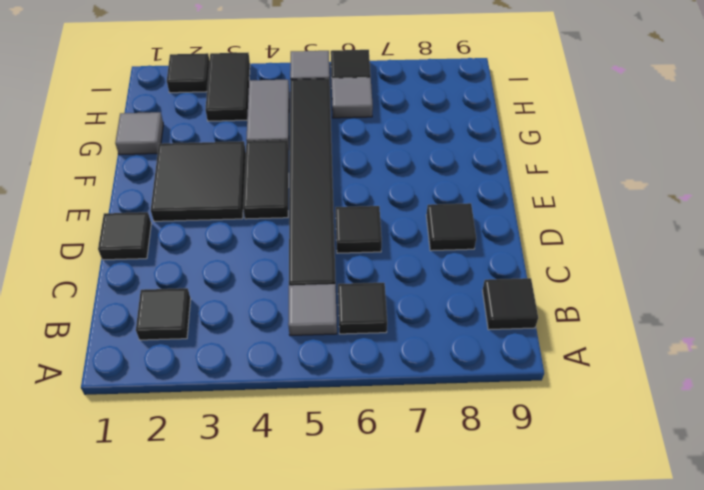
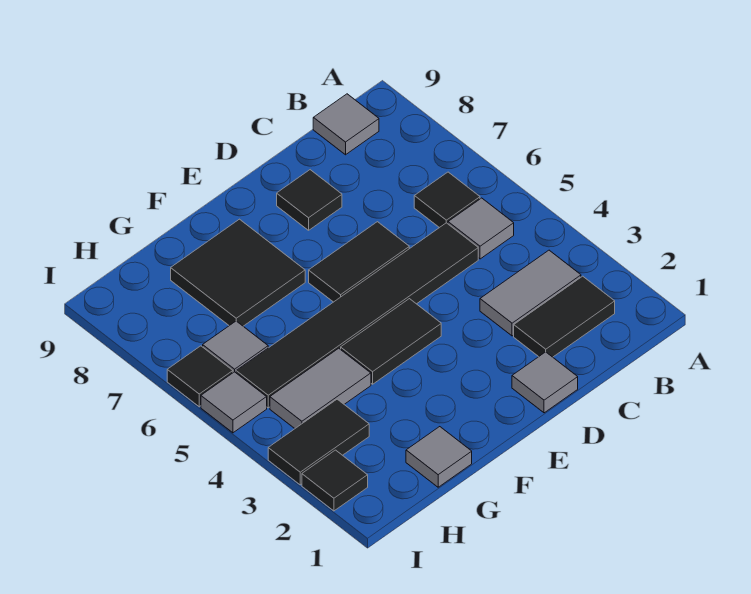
black 1x1 tile [136,288,191,340] -> black 1x2 tile [514,276,615,357]
none -> grey 1x2 tile [480,250,581,336]
black 1x1 tile [483,278,538,330] -> grey 1x1 tile [313,94,379,155]
black 1x1 tile [98,212,151,260] -> grey 1x1 tile [512,352,578,413]
black 1x1 tile [336,206,382,253] -> black 1x2 tile [309,222,409,302]
black 2x2 tile [151,141,246,221] -> black 2x2 tile moved to [171,219,305,326]

